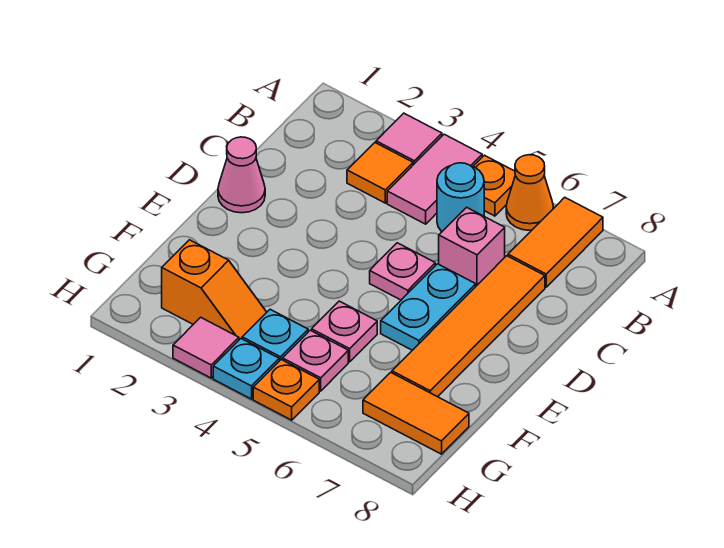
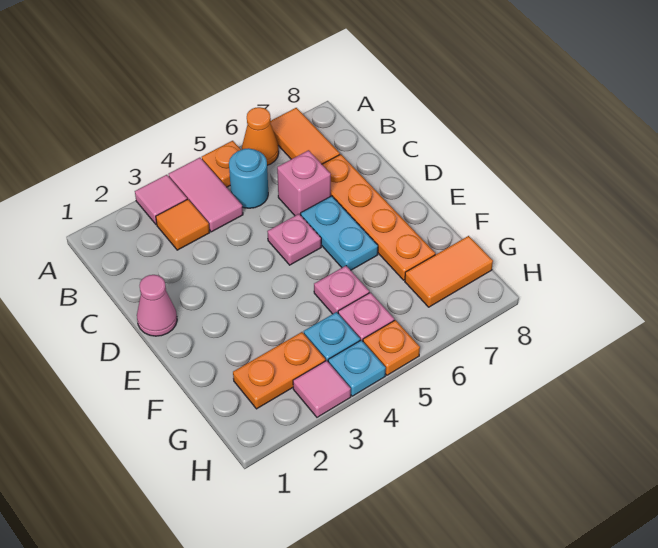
orange 1x4 tile [392,256,545,397] -> orange 1x4 plate [322,154,435,280]
orange 1x2 slope [162,240,267,340] -> orange 1x2 plate [233,332,326,409]

